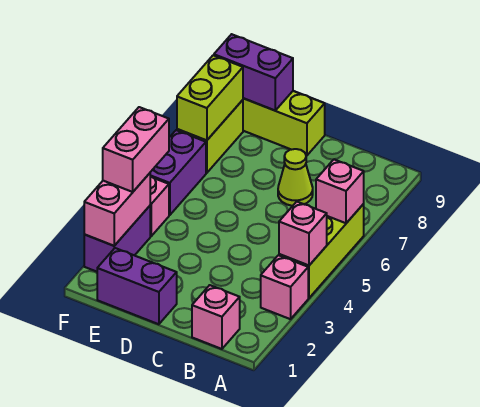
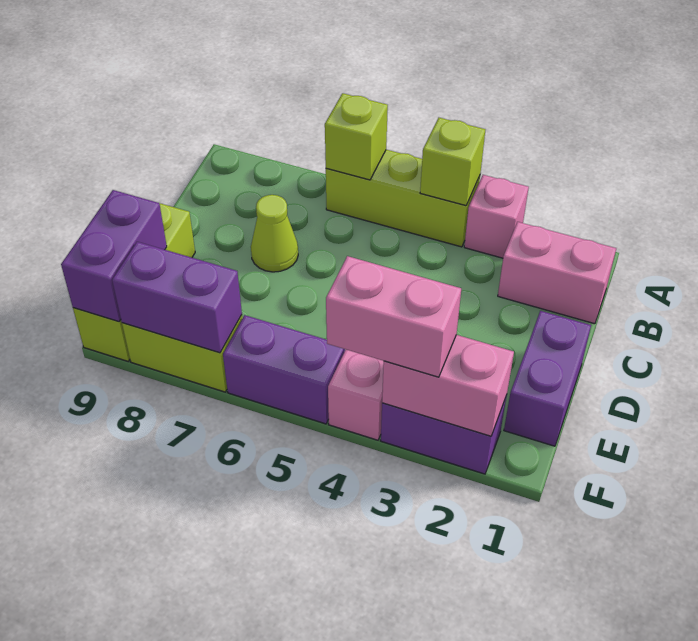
pink 1x1 brick [279,202,327,265] -> lime 1x1 brick [420,118,485,206]
pink 1x1 brick [316,160,364,223] -> lime 1x1 brick [325,93,388,180]
pink 1x1 brick [192,285,240,349] -> pink 1x2 brick [498,222,616,324]
lime 1x2 brick [177,55,243,140] -> purple 1x2 brick [112,242,242,353]

